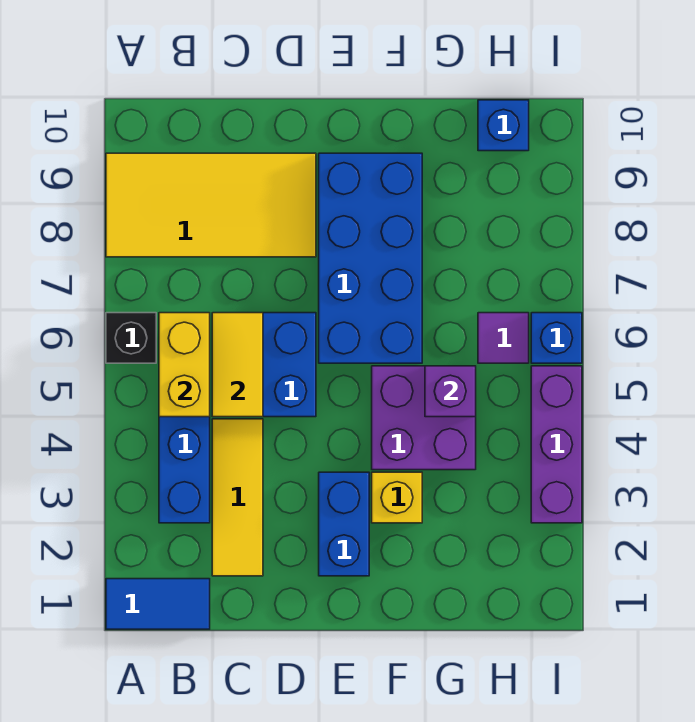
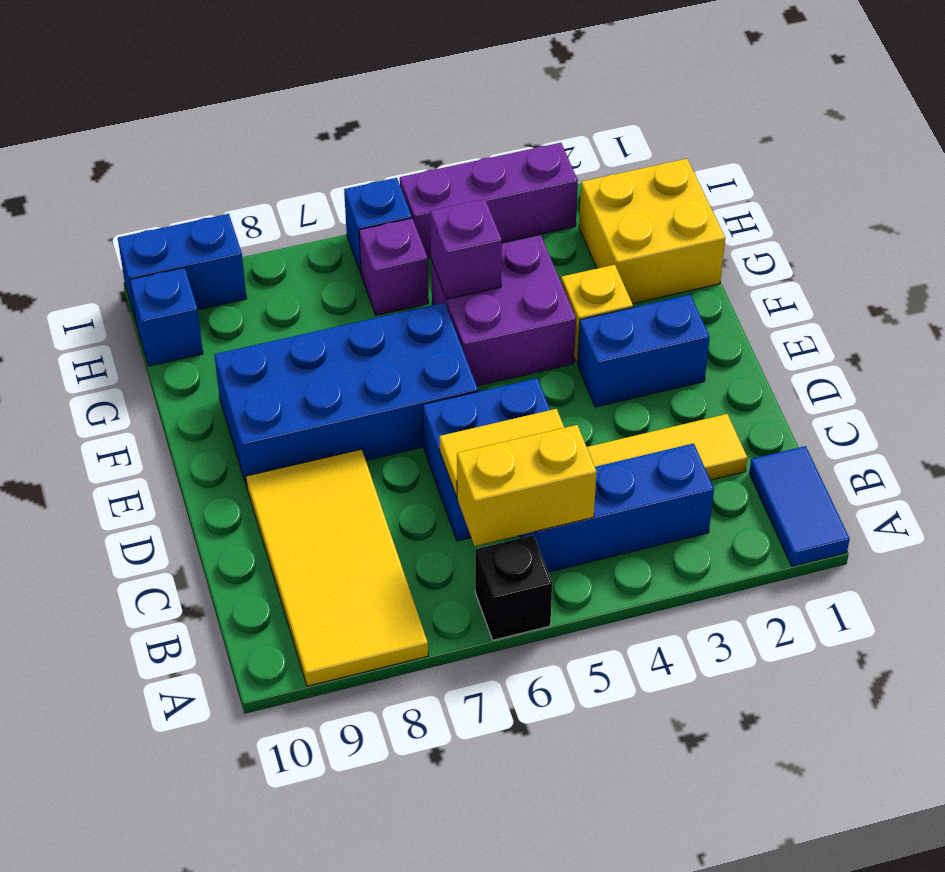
none -> yellow 2x2 brick [579,159,725,304]
purple 1x1 tile [478,313,529,363] -> purple 1x1 brick [359,218,429,315]
none -> blue 1x2 brick [118,214,247,321]

